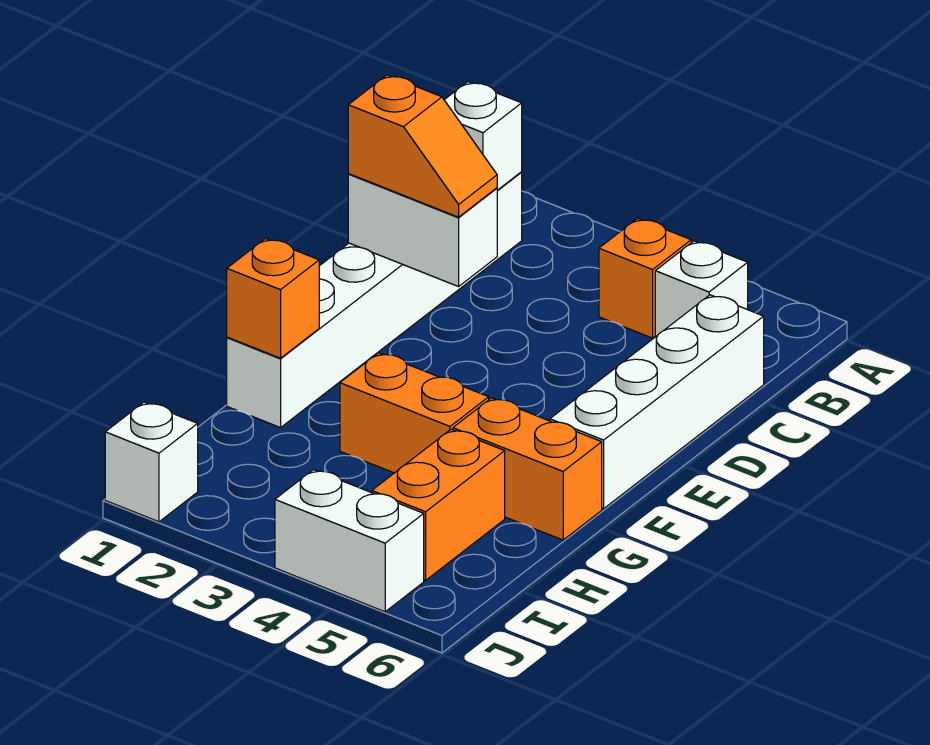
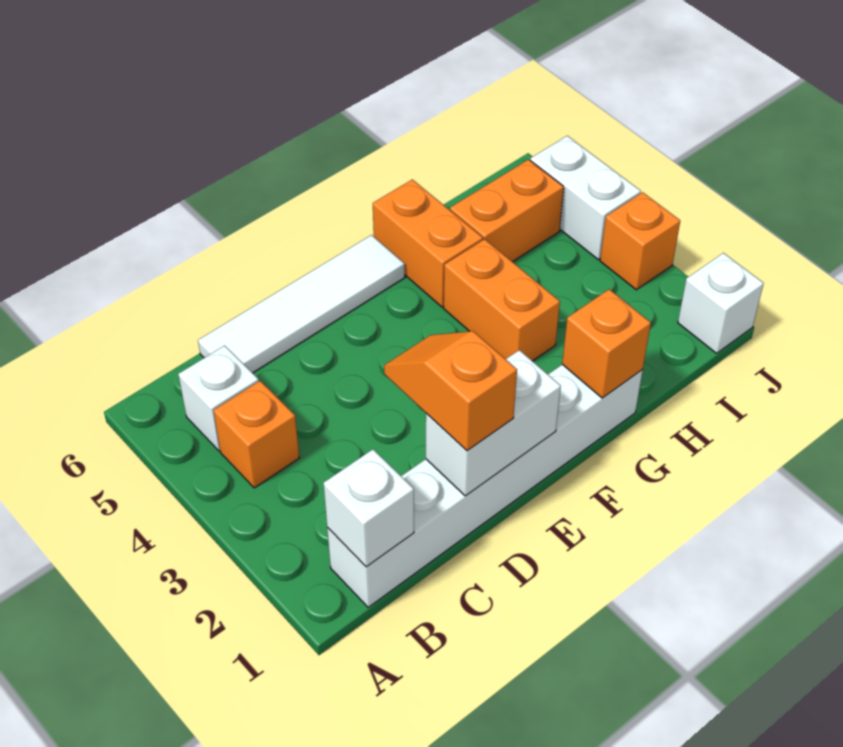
white 1x4 brick [550,295,764,509] -> white 1x4 tile [198,235,405,373]
white 1x2 brick [348,174,497,287] -> white 1x2 brick turned to [426,350,561,496]
none -> orange 1x1 brick [600,192,680,290]

